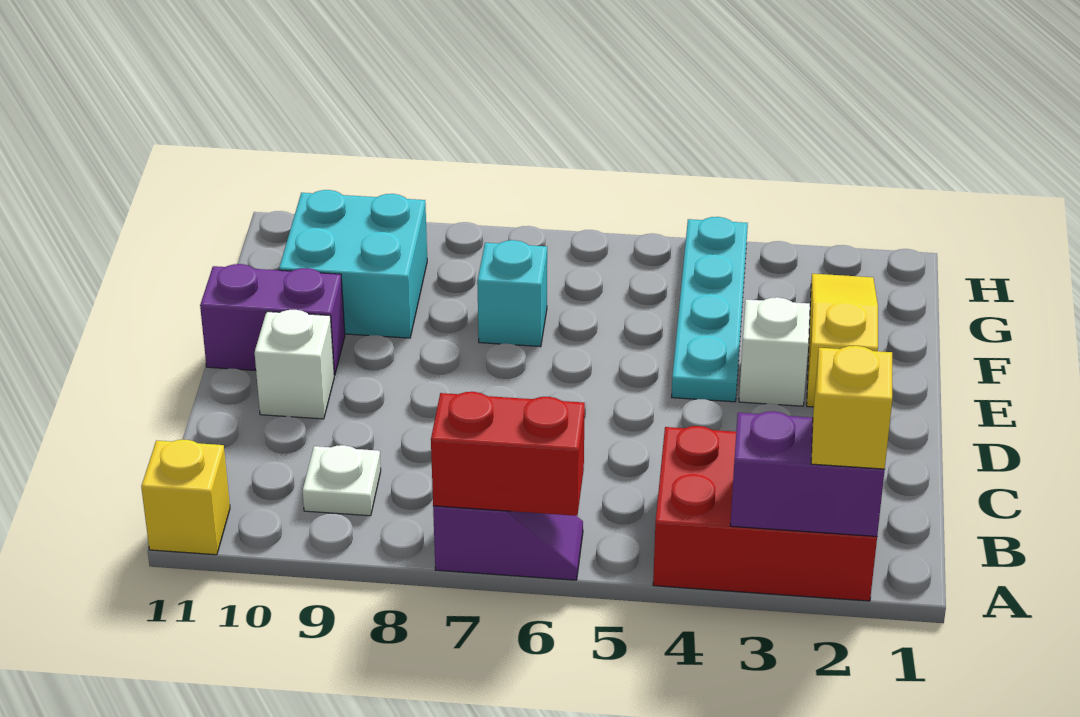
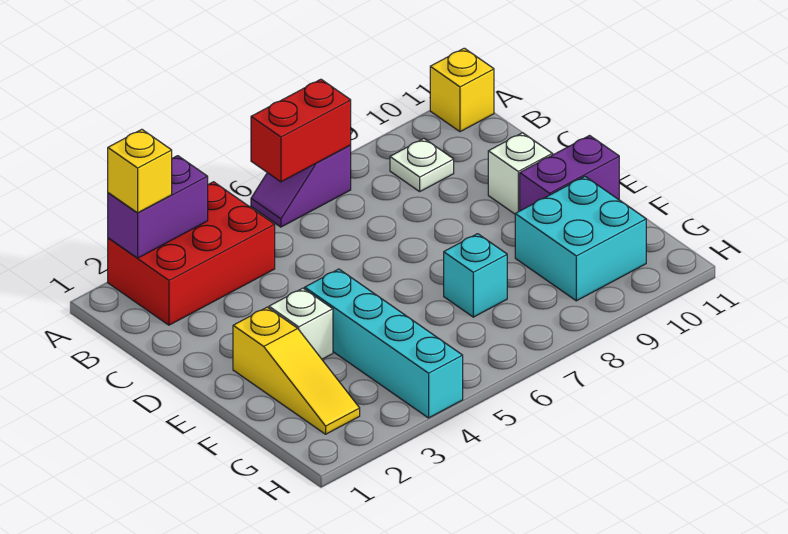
cyan 1x4 plate [672,217,748,402] -> cyan 1x4 brick [305,269,463,418]

